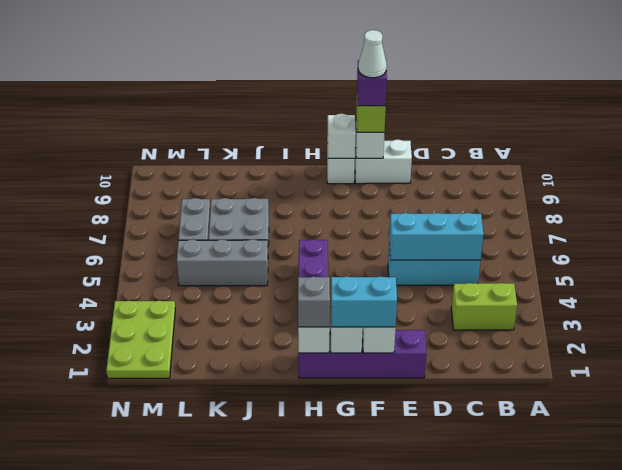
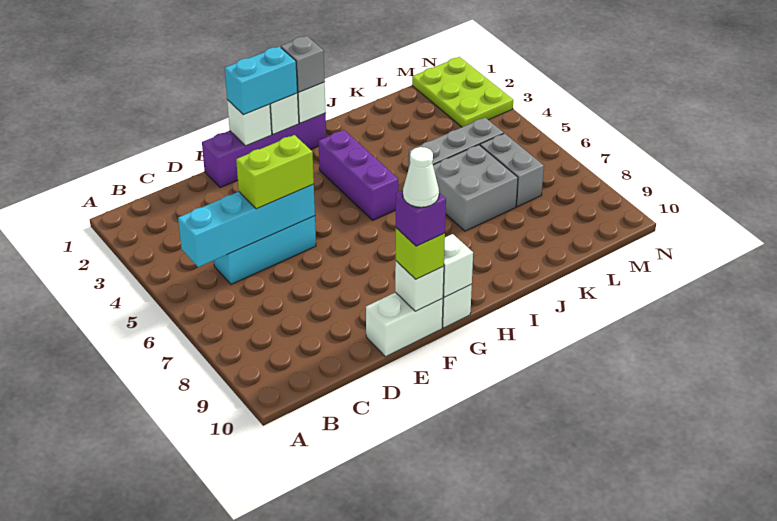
lime 1x2 brick [451,283,517,330] -> lime 1x2 brick moved to [236,135,314,209]
cyan 1x3 brick [389,213,483,260] -> cyan 1x4 brick [178,184,315,267]

